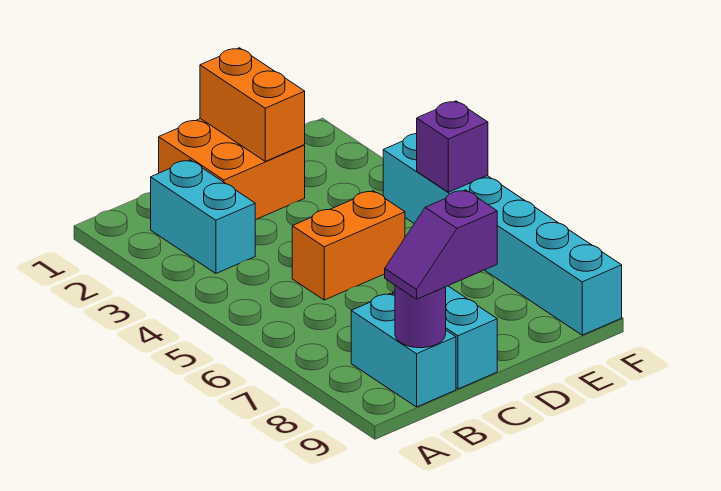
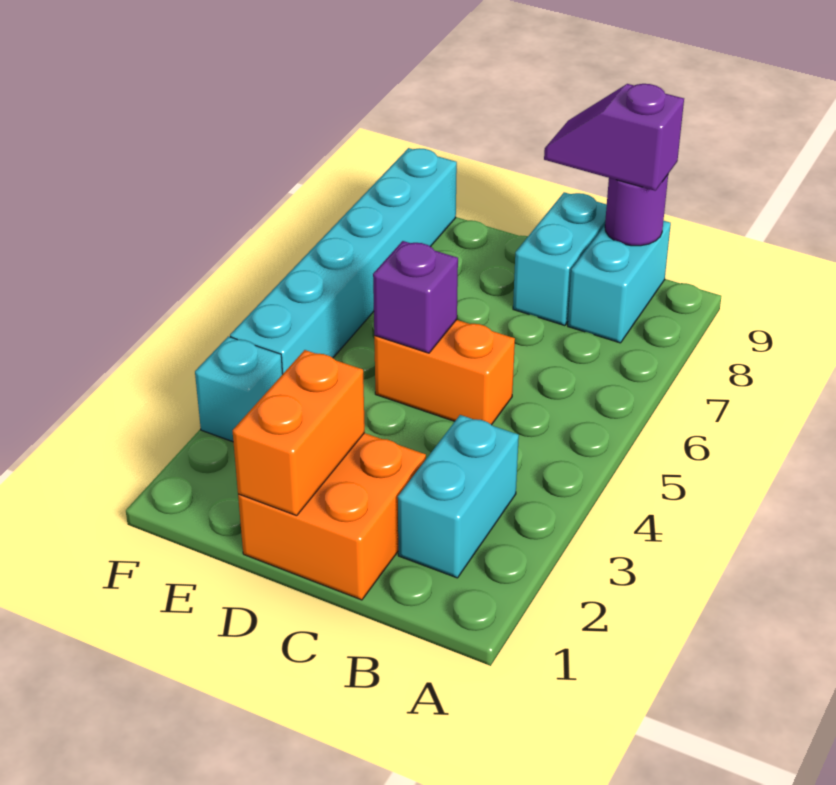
purple 1x2 slope [385,190,497,299] -> purple 1x2 slope turned to [544,84,684,191]
none -> cyan 1x1 brick [195,336,283,442]
purple 1x1 brick [417,101,488,192] -> purple 1x1 brick moved to [373,241,458,353]

